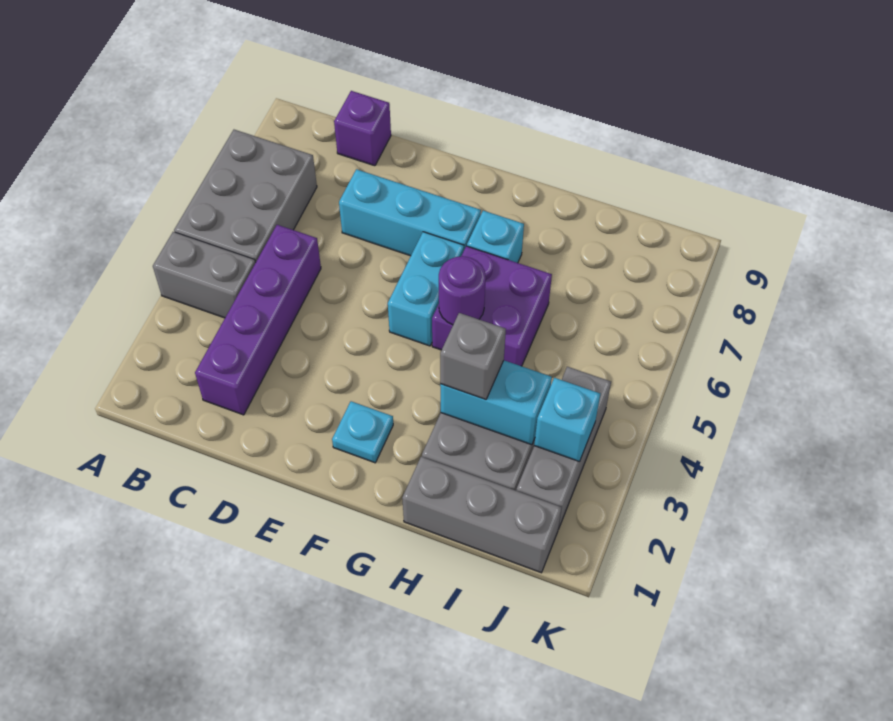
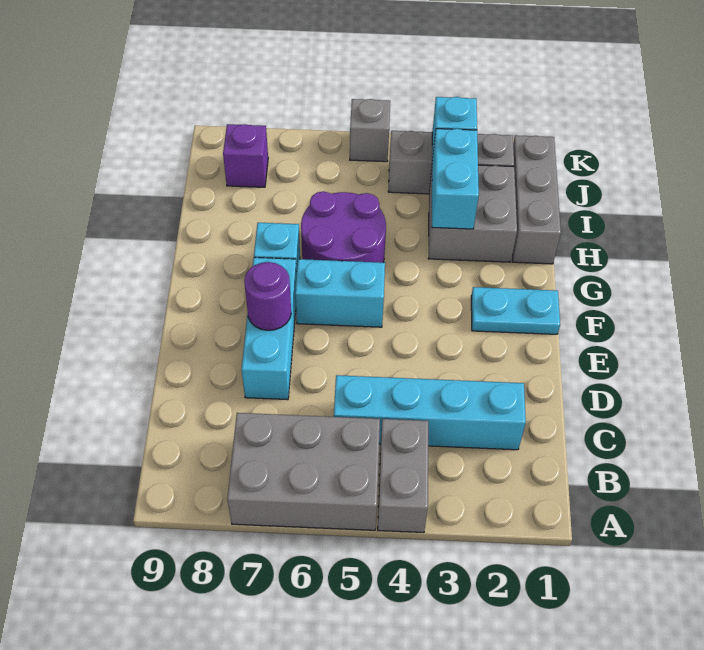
purple 1x4 brick [195,225,321,415] -> cyan 1x4 brick [334,375,526,450]
purple 1x1 brick [334,91,391,166] -> purple 1x1 brick moved to [223,124,268,187]
cyan 1x1 plate [332,401,393,463] -> cyan 1x2 plate [471,287,560,334]
purple 2x2 brick [432,246,552,366] -> purple 2x2 round brick [301,191,386,263]
purple 1x1 round brick [439,256,486,325] -> purple 1x1 round brick moved to [244,262,291,330]
grey 1x1 brick [440,313,506,400] -> grey 1x1 brick moved to [350,99,390,162]

